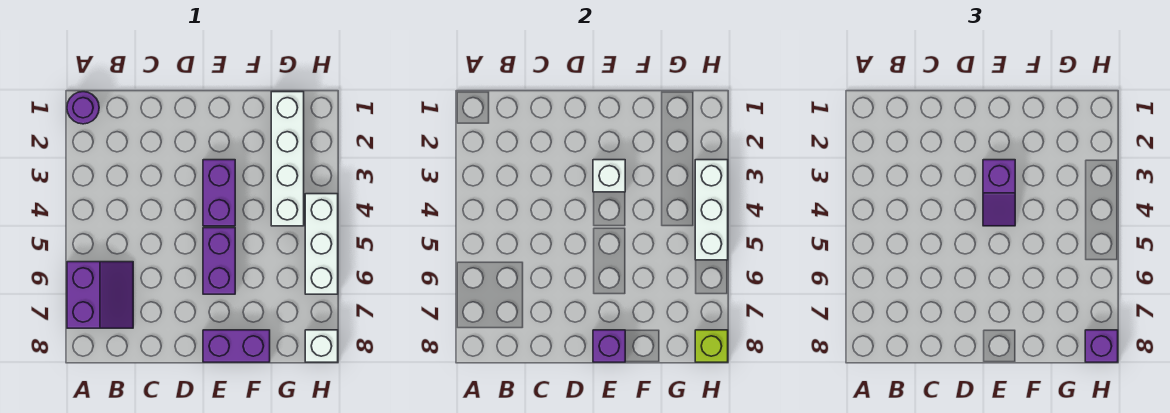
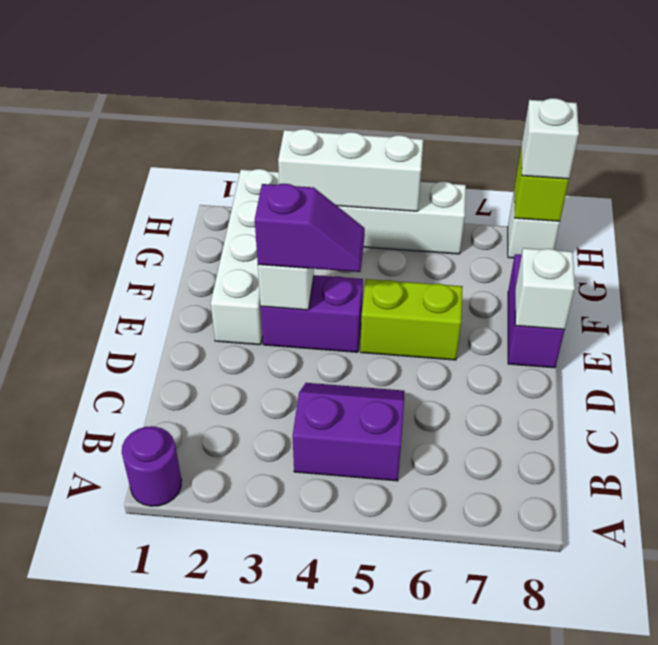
purple 2x2 slope [67,262,133,328] -> purple 2x2 slope moved to [293,383,405,481]
purple 1x2 brick [203,228,235,294] -> lime 1x2 brick [360,279,463,360]
purple 1x1 brick [593,330,625,362] -> white 1x1 brick [515,248,575,329]
white 1x4 brick [271,92,304,226] -> white 1x4 brick turned to [211,169,279,345]
purple 1x1 brick [1085,330,1118,362] -> white 1x1 brick [522,98,579,179]

